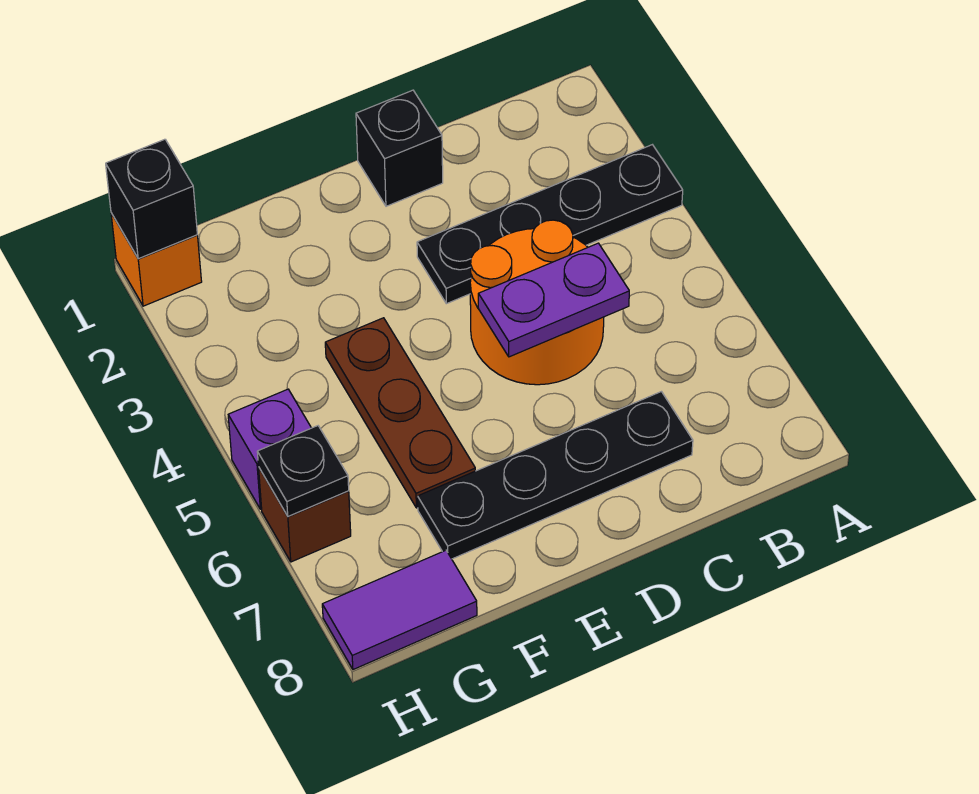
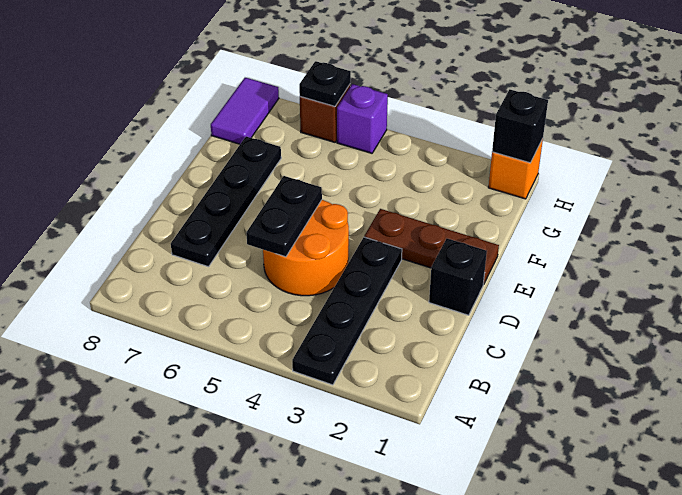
purple 1x2 plate [478,243,629,357] -> black 1x2 plate [246,176,322,257]
brown 1x3 plate [325,318,475,508] -> brown 1x3 plate moved to [364,209,499,285]

